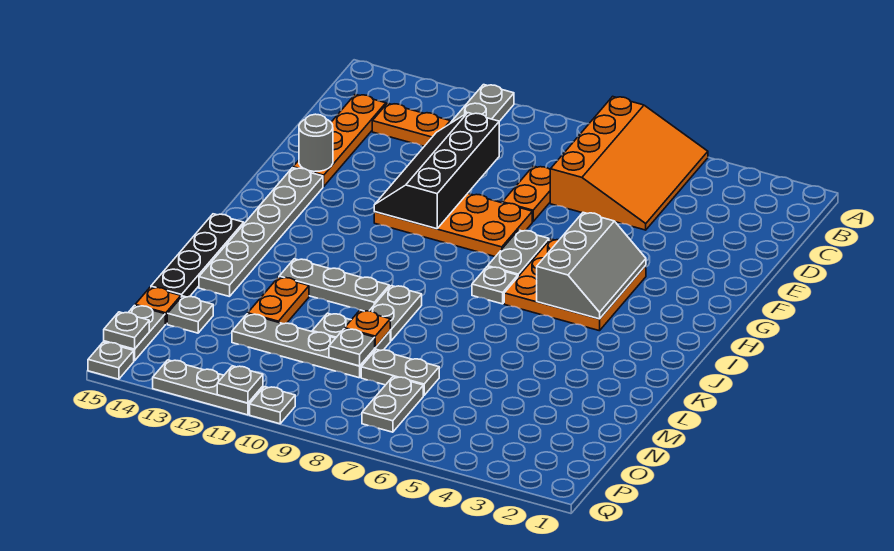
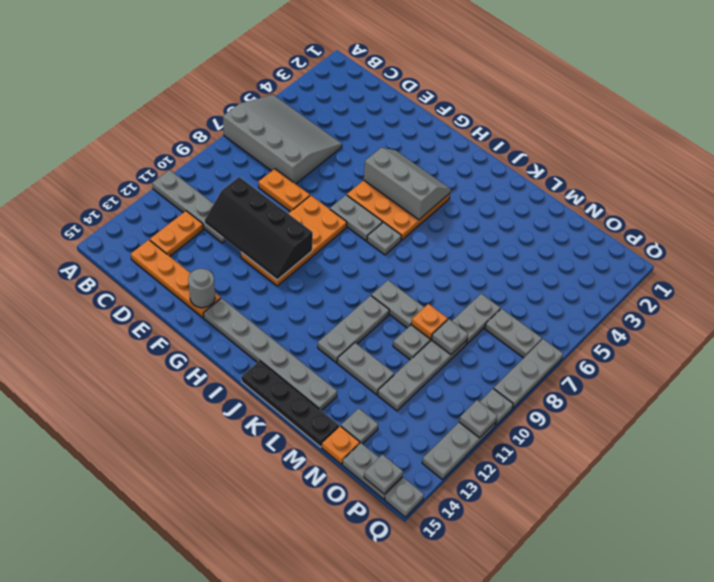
orange 3x4 slope [550,96,708,230] -> grey 3x4 slope [223,95,342,184]
orange 1x2 plate [248,277,309,324] -> grey 1x2 plate [337,343,394,395]
none -> grey 1x3 plate [494,339,563,408]

